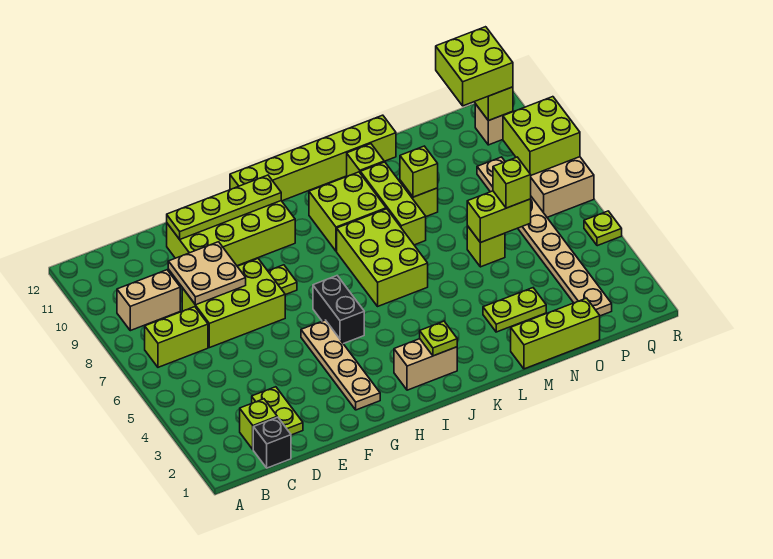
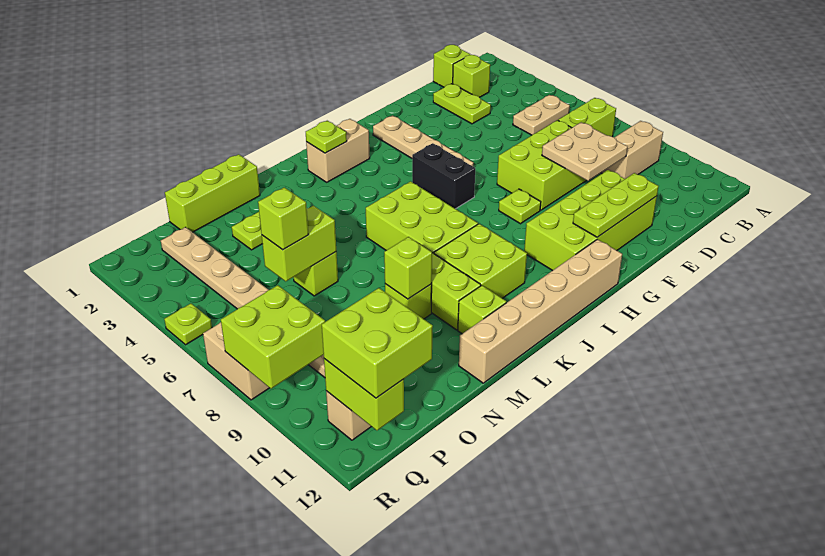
none -> tan 1x2 plate [513,95,570,135]
black 1x1 brick [253,417,291,468] -> lime 1x1 brick [433,45,470,87]
lime 1x4 plate [167,175,281,239] -> lime 1x3 plate [573,173,659,237]
lime 1x6 brick [230,115,396,201] -> tan 1x6 brick [459,239,622,383]

